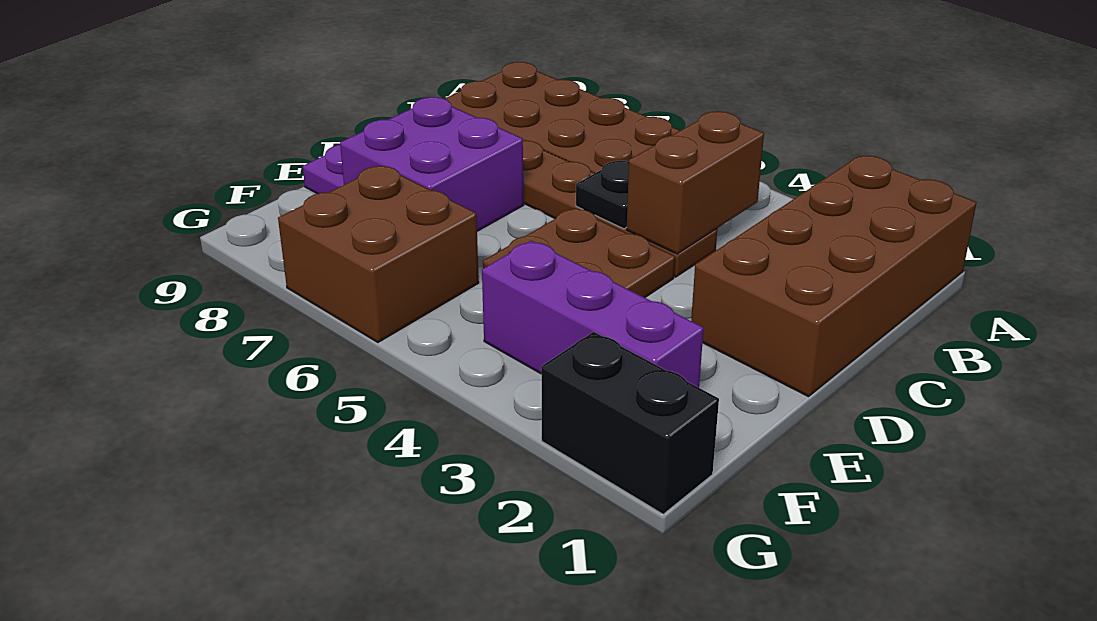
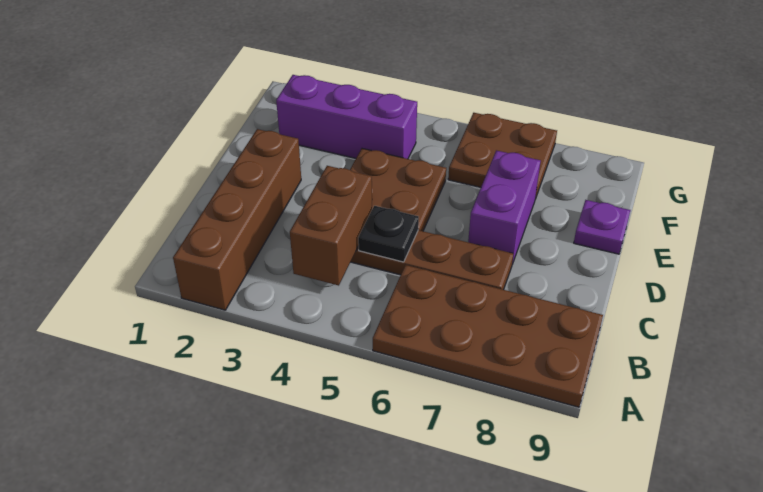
brown 2x4 brick [691,156,977,397] -> brown 1x4 brick [173,129,301,310]
purple 2x2 brick [340,97,524,231] -> purple 1x2 brick [468,150,541,264]
brown 2x2 brick [278,166,479,342] -> brown 2x2 plate [448,113,557,199]
black 1x2 brick [541,332,719,514] -> none

